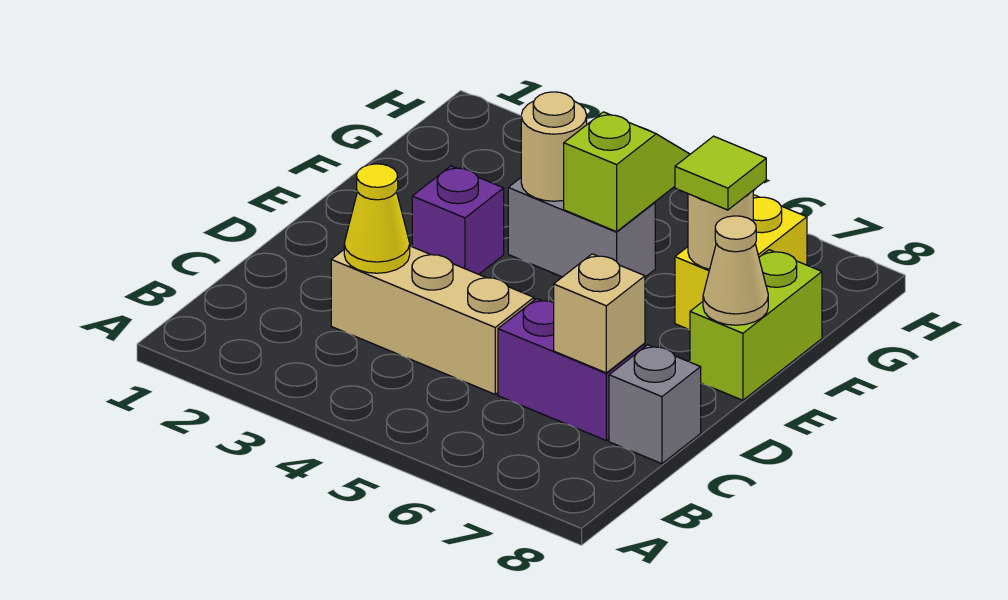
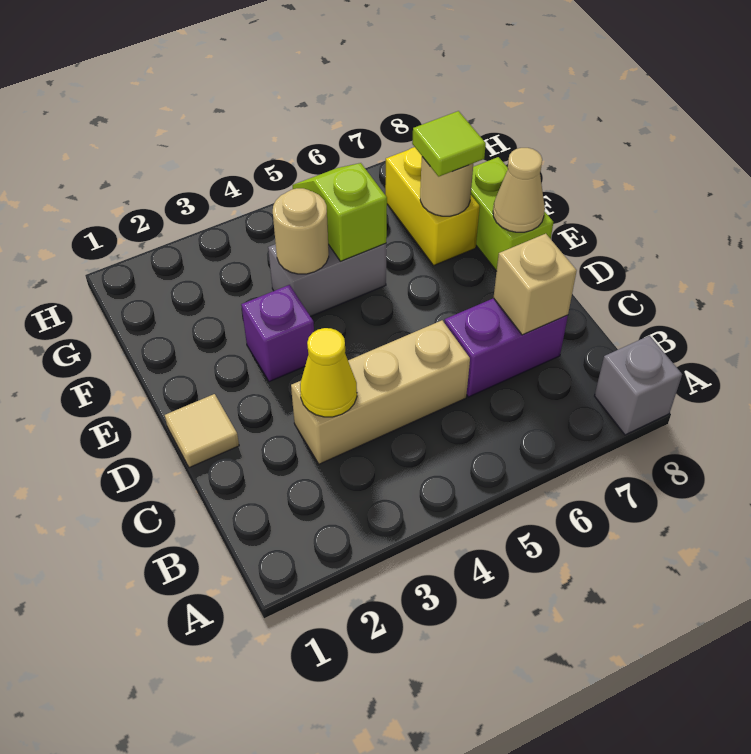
grey 1x1 brick [609,345,701,464] -> grey 1x1 brick moved to [595,336,682,435]
none -> tan 1x1 tile [165,394,239,468]

